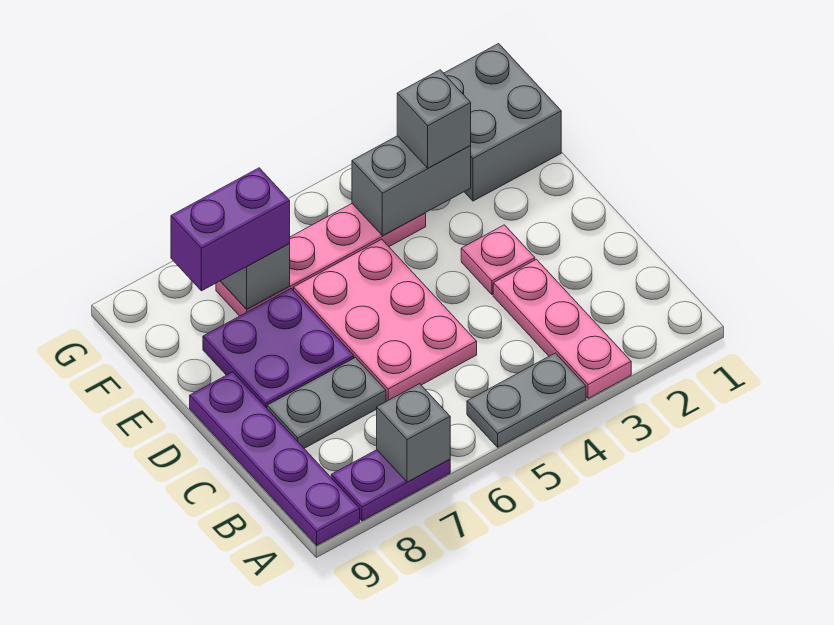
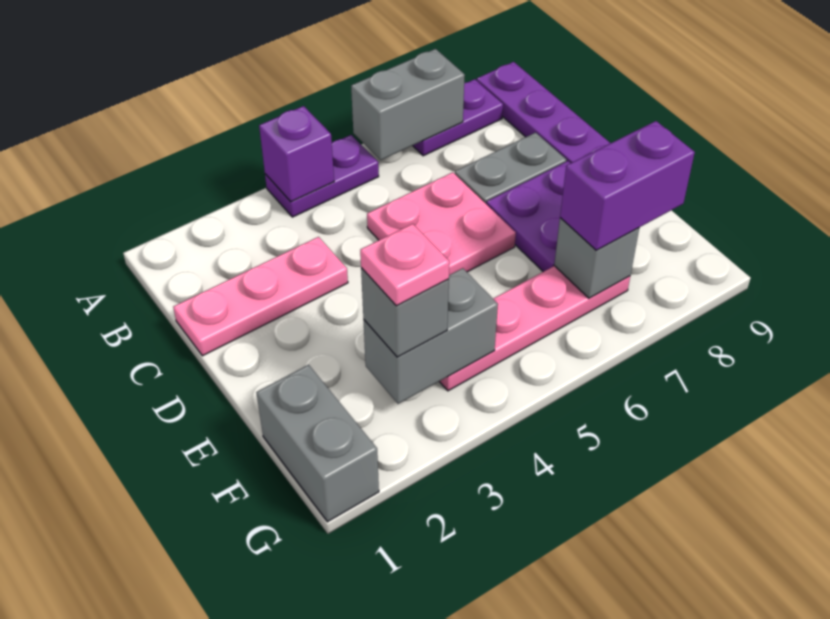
pink 1x3 plate [493,260,631,398] -> pink 1x3 plate turned to [173,237,348,356]
grey 1x2 plate [467,353,586,447] -> purple 1x2 plate [265,135,379,217]
none -> purple 1x1 brick [259,106,334,202]
grey 1x1 brick [377,384,450,482] -> grey 1x2 brick [351,49,465,160]
pink 2x3 plate [294,239,477,401] -> pink 2x2 plate [367,172,516,275]
pink 1x1 plate [461,225,535,295] -> pink 1x1 plate moved to [360,224,449,306]
grey 2x2 brick [444,44,561,201] -> grey 1x2 brick [256,365,379,522]

